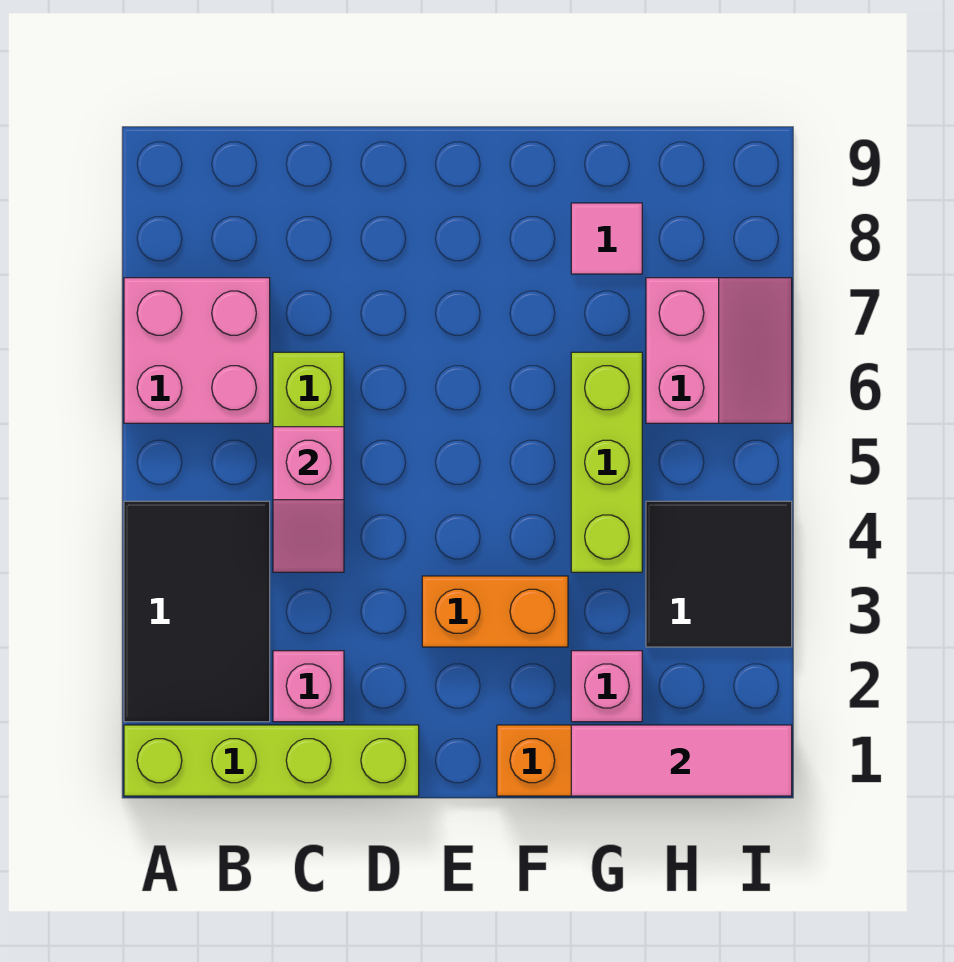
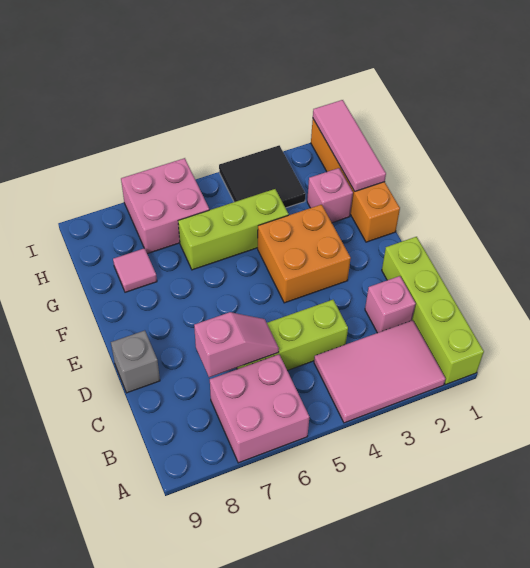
black 2x3 tile [124,501,270,722] -> pink 2x3 tile [314,320,445,423]
pink 1x2 slope [273,427,344,572] -> pink 1x2 slope moved to [194,312,279,377]
none -> grey 1x1 brick [111,330,160,393]
orange 1x2 brick [422,576,568,647] -> orange 2x2 brick [258,205,351,303]
pink 2x2 slope [646,278,792,423] -> pink 2x2 brick [121,158,209,254]

